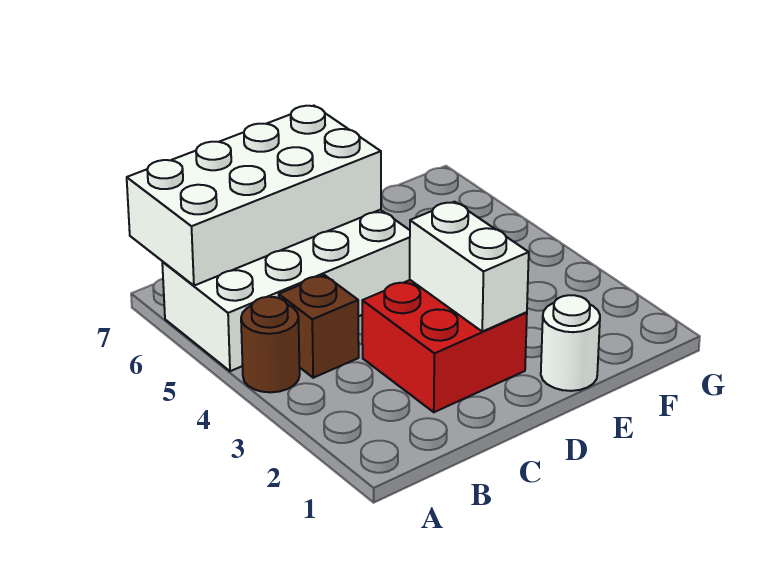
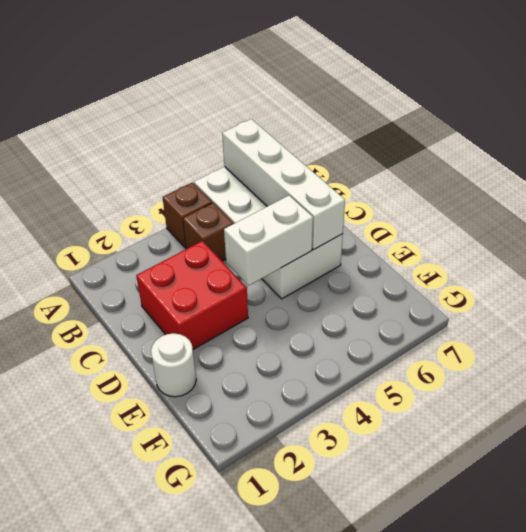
brown 1x1 round brick [241,297,300,392] -> brown 1x1 brick [163,182,212,248]
white 2x4 brick [127,106,381,286] -> white 1x4 brick [222,119,345,250]
white 1x2 brick [410,202,529,331] -> white 1x2 brick moved to [224,196,313,286]

